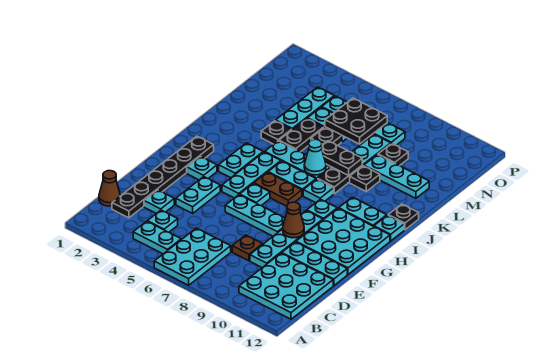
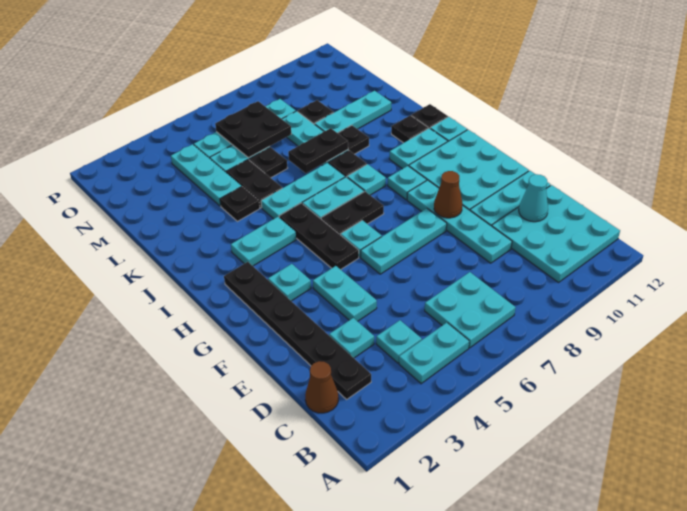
cyan 2x3 plate [154,228,231,285] -> cyan 2x2 plate [425,272,516,348]
brown 1x1 plate [232,235,263,261] -> none
cyan 1x3 plate [222,152,281,198] -> black 1x3 plate [279,203,359,270]
cyan 1x2 plate [219,143,263,178] -> cyan 1x2 plate turned to [231,217,296,266]
brown 1x2 plate [254,172,302,206] -> black 1x2 plate [321,192,384,235]
cyan 1x1 cone [304,139,326,175] -> cyan 1x1 cone moved to [519,174,548,222]
none -> black 1x1 plate [391,115,428,143]

